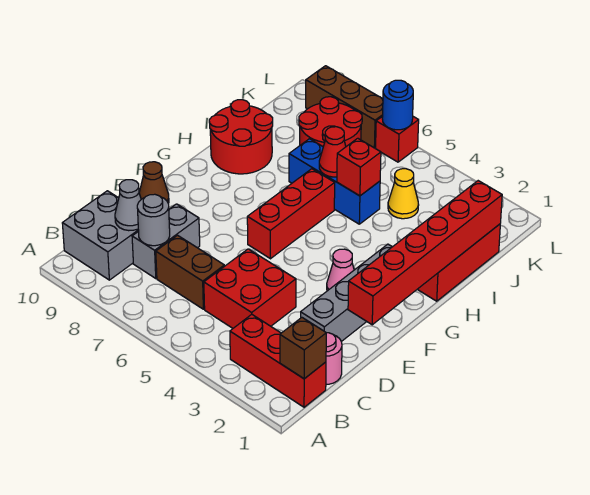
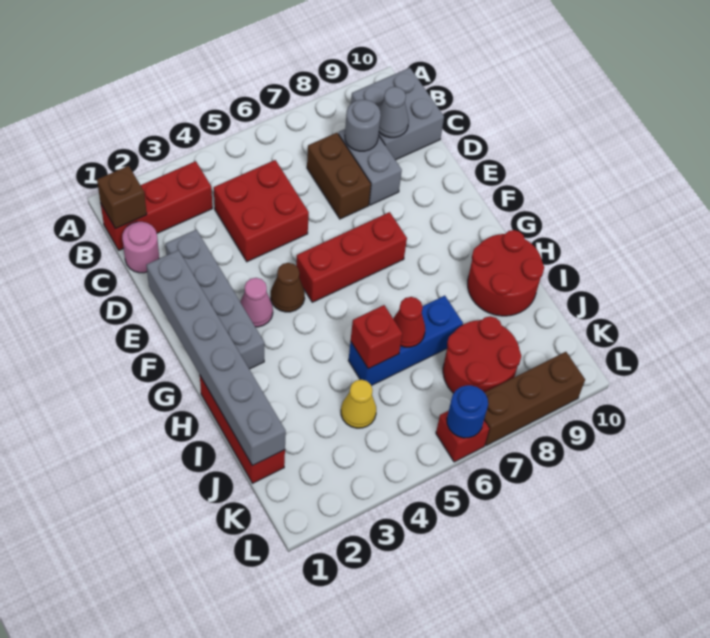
brown 1x2 brick [156,235,224,309] -> brown 1x2 brick turned to [307,133,371,219]
red 1x6 brick [348,181,502,325] -> grey 1x6 brick [146,250,286,466]
brown 1x1 cone [139,162,169,203] -> brown 1x1 cone moved to [271,263,305,312]
red 1x3 brick [247,169,335,259] -> red 1x3 brick turned to [296,212,407,302]

